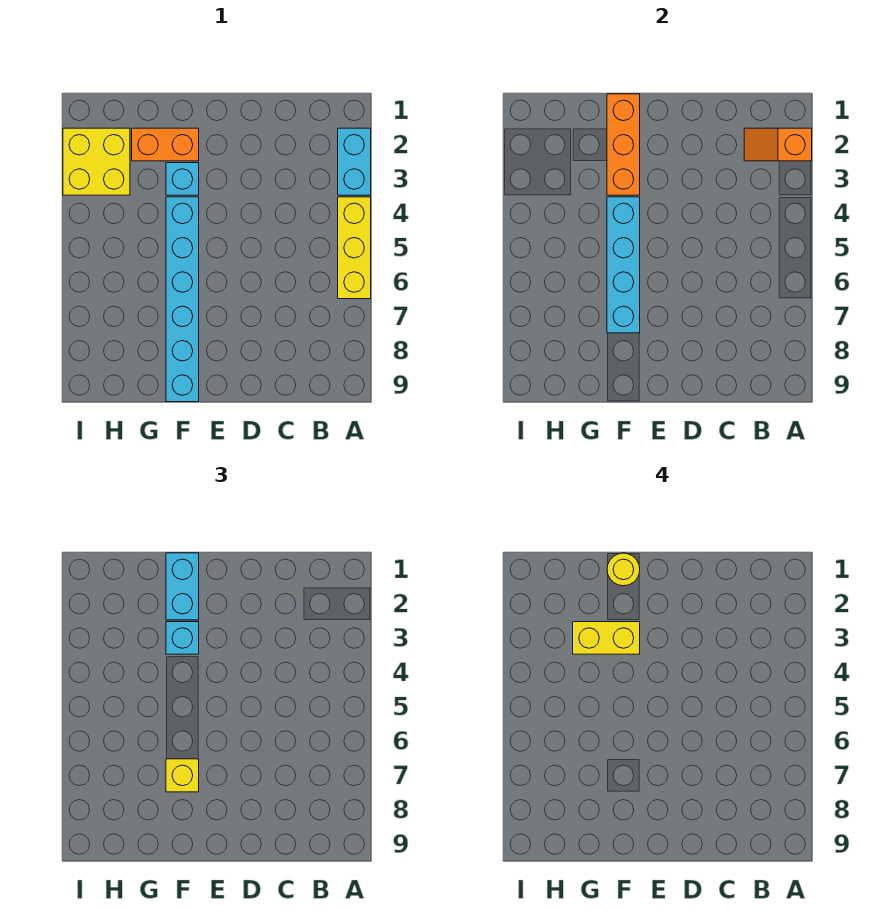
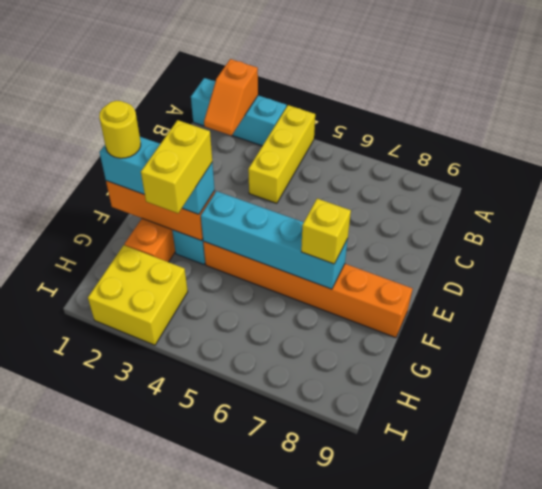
cyan 1x2 brick [338,128,371,195] -> cyan 1x3 brick [191,78,287,146]
yellow 1x3 brick [338,197,371,299] -> yellow 1x3 brick turned to [248,105,315,203]
cyan 1x6 brick [166,197,199,402] -> orange 1x6 brick [203,242,412,338]

